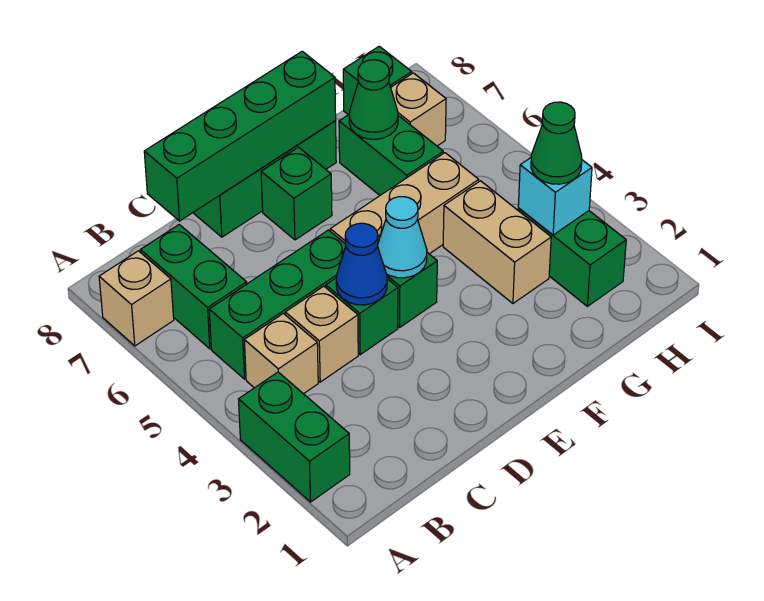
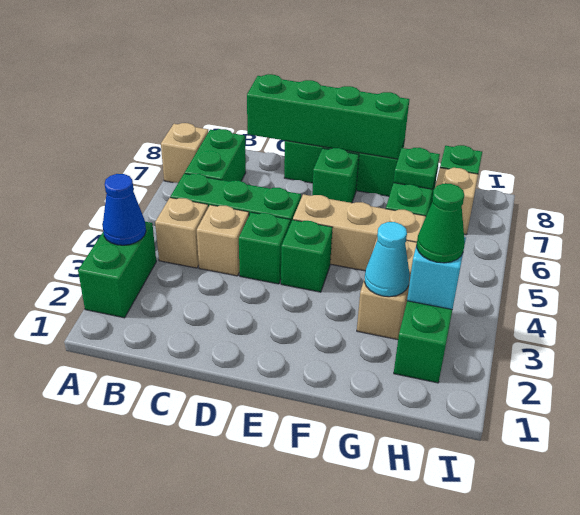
blue 1x1 cone [336,223,387,305] -> blue 1x1 cone moved to [103,174,146,245]
cyan 1x1 cone [377,197,427,278] -> cyan 1x1 cone moved to [364,222,410,297]
green 1x1 cone [349,60,398,139] -> green 1x1 plate [393,148,440,189]

